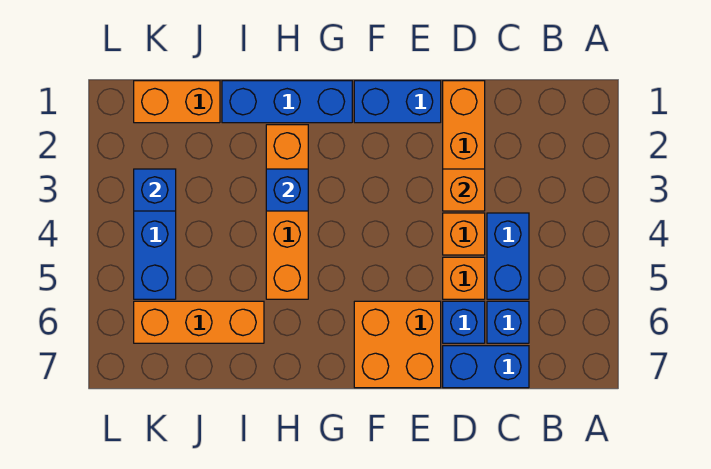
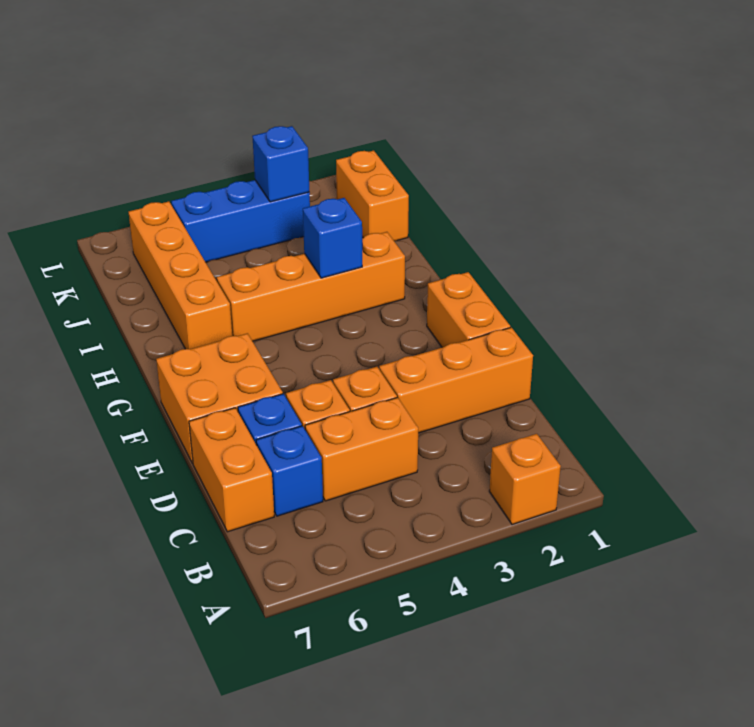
blue 1x2 brick [487,213,529,299] -> orange 1x2 brick [305,398,418,501]
blue 1x2 brick [443,346,529,388] -> orange 1x2 brick [189,408,274,532]
orange 1x1 brick [443,169,485,211] -> orange 1x1 brick moved to [489,434,561,525]
blue 1x2 brick [354,81,441,123] -> orange 1x2 brick [427,272,510,347]
blue 1x3 brick [222,81,352,123] -> none
orange 1x3 brick [134,301,264,343] -> orange 1x4 brick [129,201,232,349]

